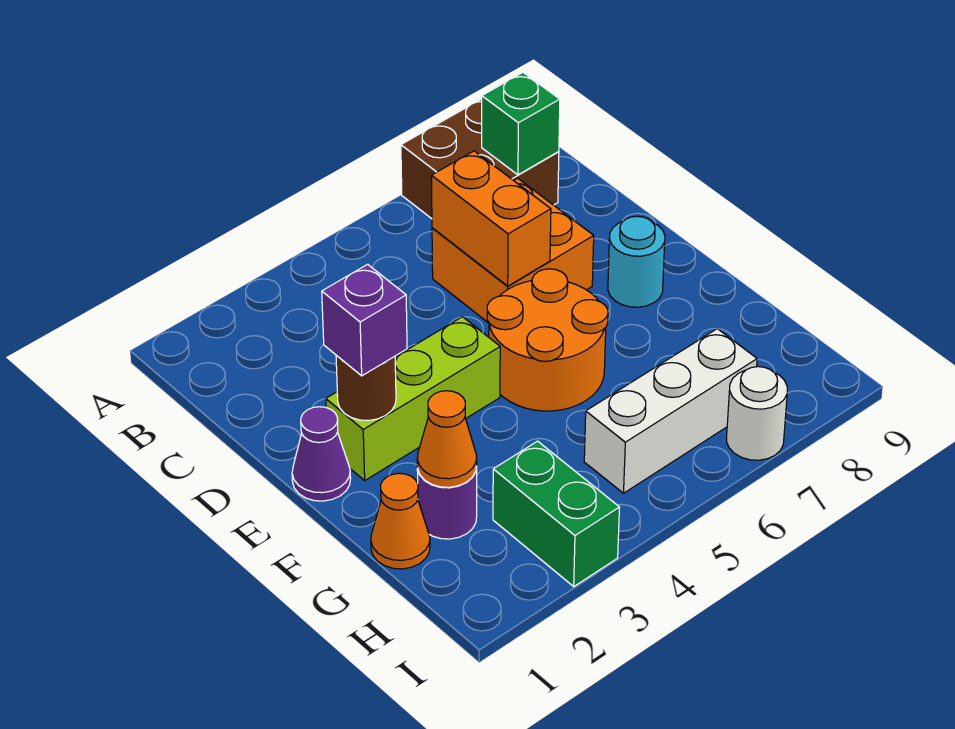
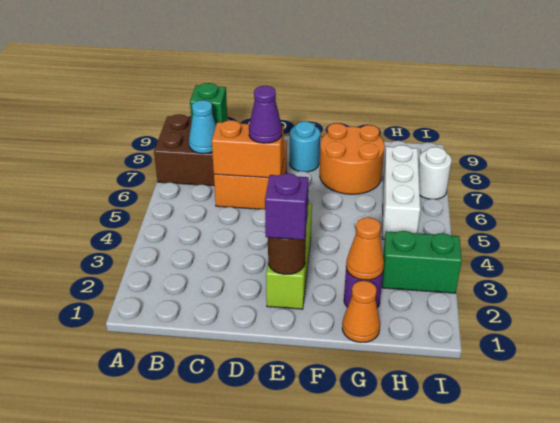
none -> cyan 1x1 cone [189,100,216,154]
purple 1x1 cone [292,407,351,501] -> purple 1x1 cone moved to [249,86,282,143]
orange 2x2 round brick [487,269,608,411] -> orange 2x2 round brick moved to [320,123,385,194]

